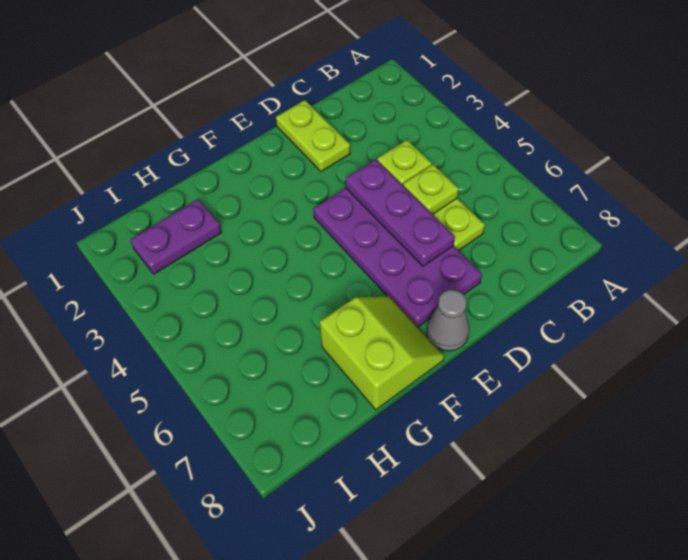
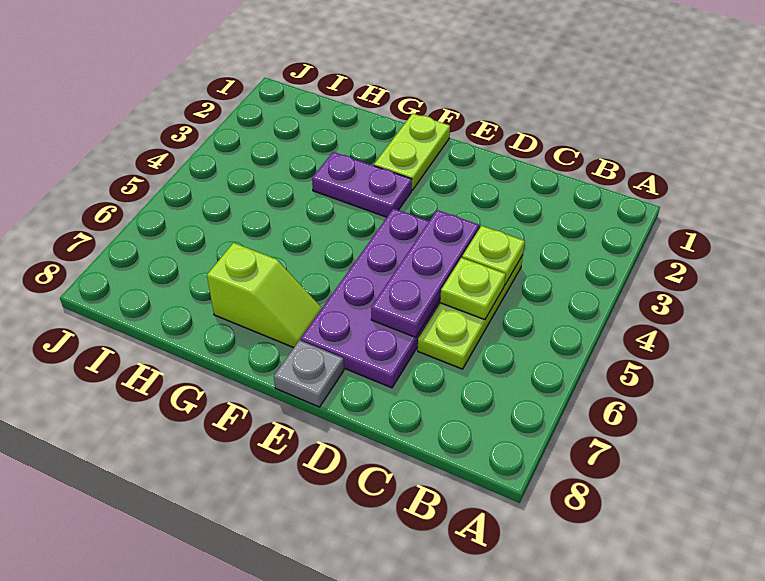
lime 1x2 plate [276,100,350,172] -> lime 1x2 plate moved to [374,113,450,190]
grey 1x1 cone [427,290,469,351] -> grey 1x1 plate [274,340,344,407]
lime 2x2 slope [320,296,444,410] -> lime 1x2 slope [207,243,322,348]
purple 1x2 plate [130,199,222,274] -> purple 1x2 plate moved to [312,152,412,217]

